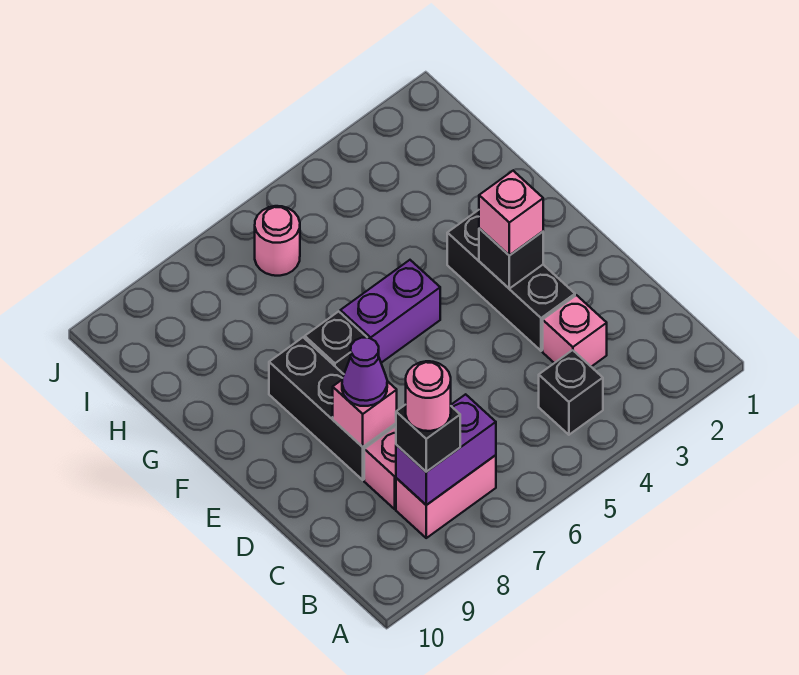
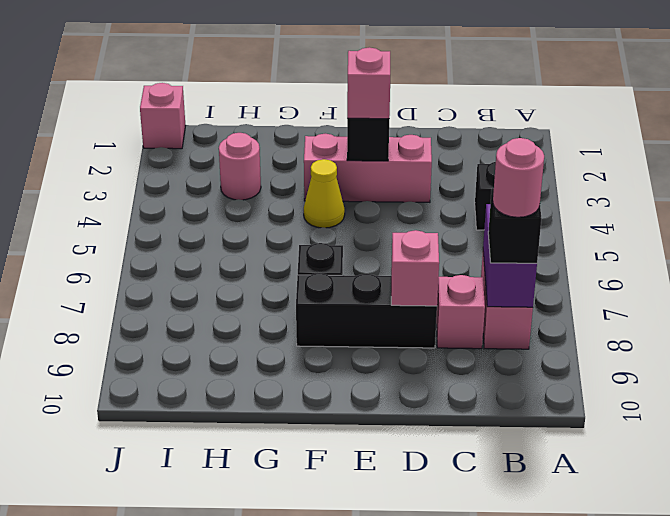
pink 1x1 brick [543,295,607,367] -> pink 1x1 brick moved to [140,83,186,149]
black 1x3 brick [447,210,575,351] -> pink 1x3 brick [304,134,432,202]
purple 1x1 cone [342,338,387,406] -> none
none -> yellow 1x1 cone [304,159,345,228]
purple 1x2 brick [340,260,440,363] -> none
pink 1x1 round brick [255,206,300,276] -> pink 1x1 round brick moved to [219,133,261,200]

